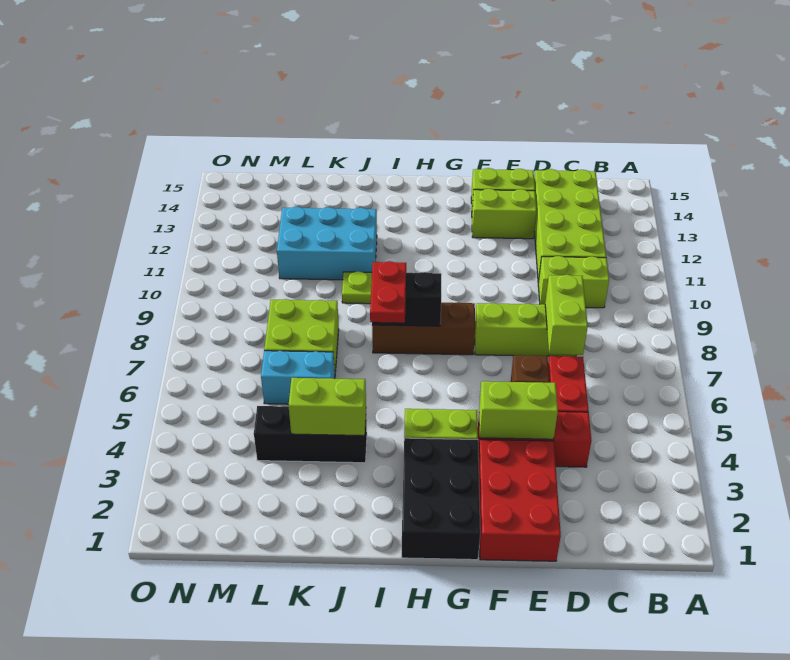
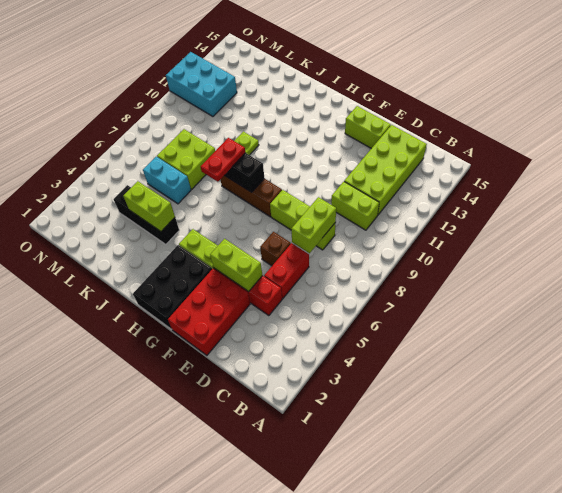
lime 1x2 brick [472,189,537,239] -> none
cyan 2x3 brick [277,207,377,280] -> cyan 2x3 brick moved to [166,52,237,116]

